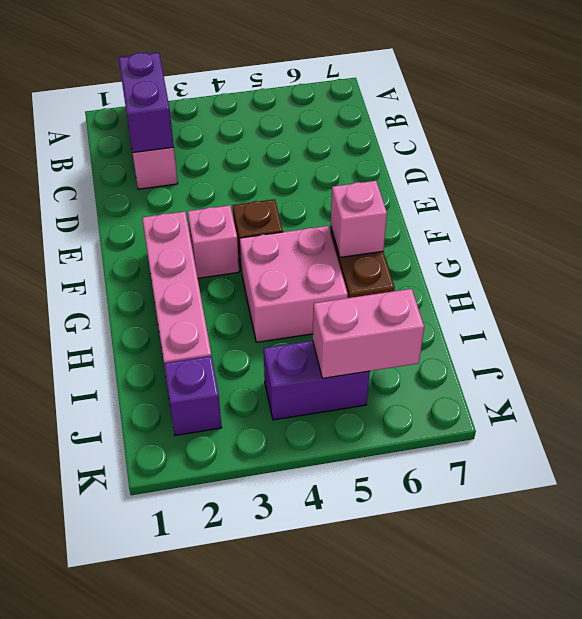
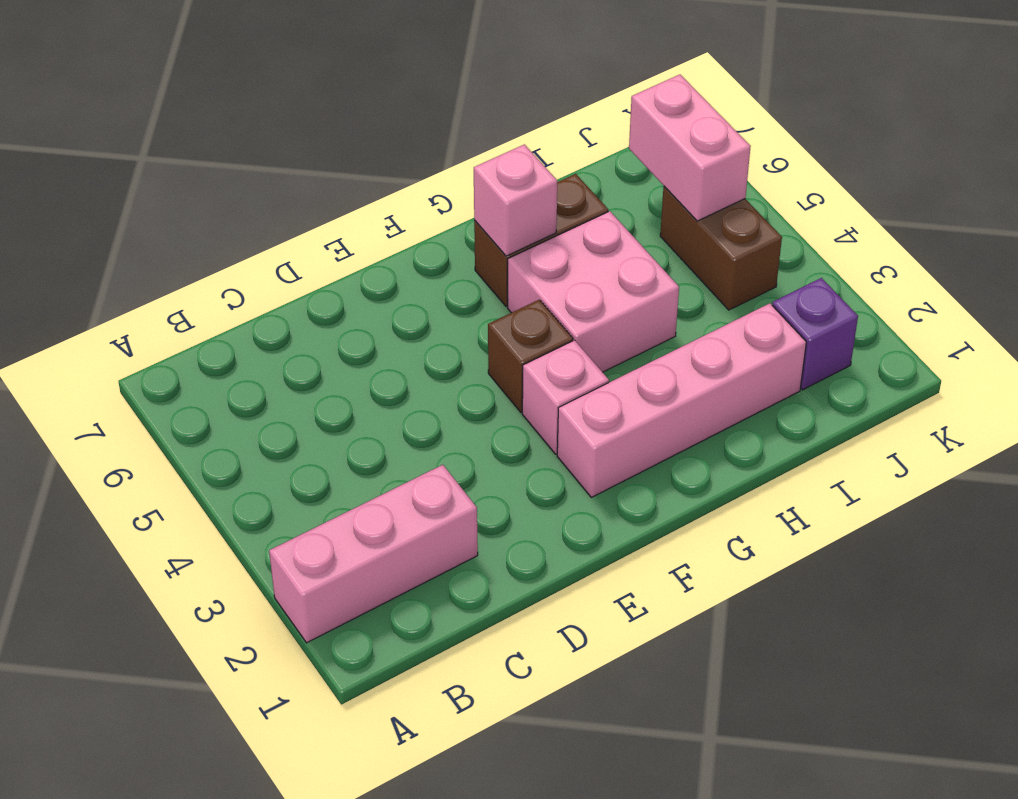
purple 1x2 brick [119,53,174,153] -> none
purple 1x2 brick [264,341,370,420] -> brown 1x2 brick [660,186,782,310]

